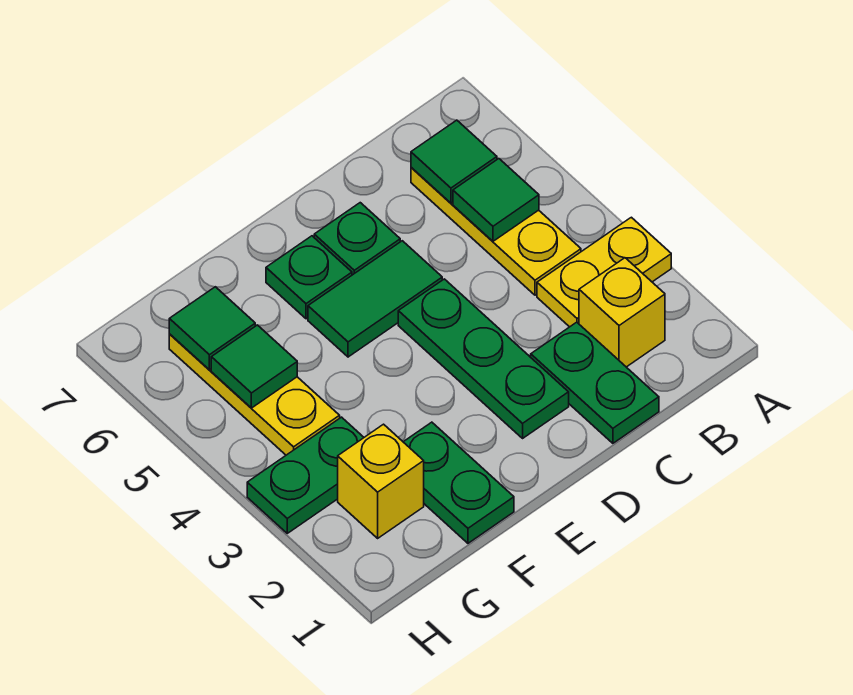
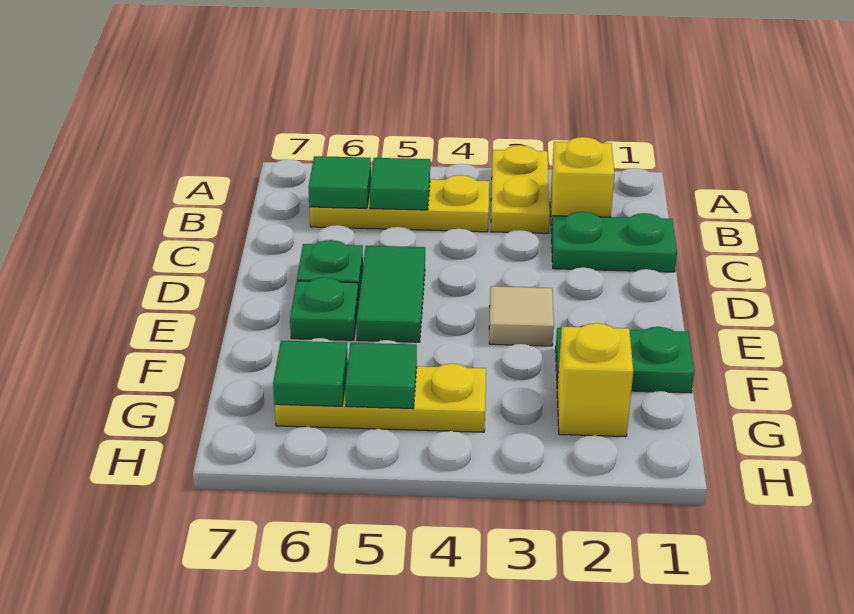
green 1x3 plate [398,279,569,438] -> none
none -> tan 1x1 tile [489,286,554,346]
green 1x2 plate [247,417,364,533] -> none

